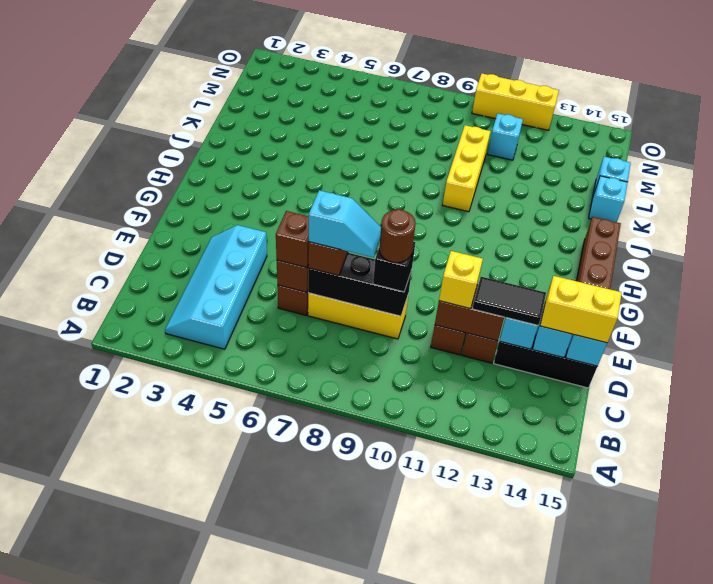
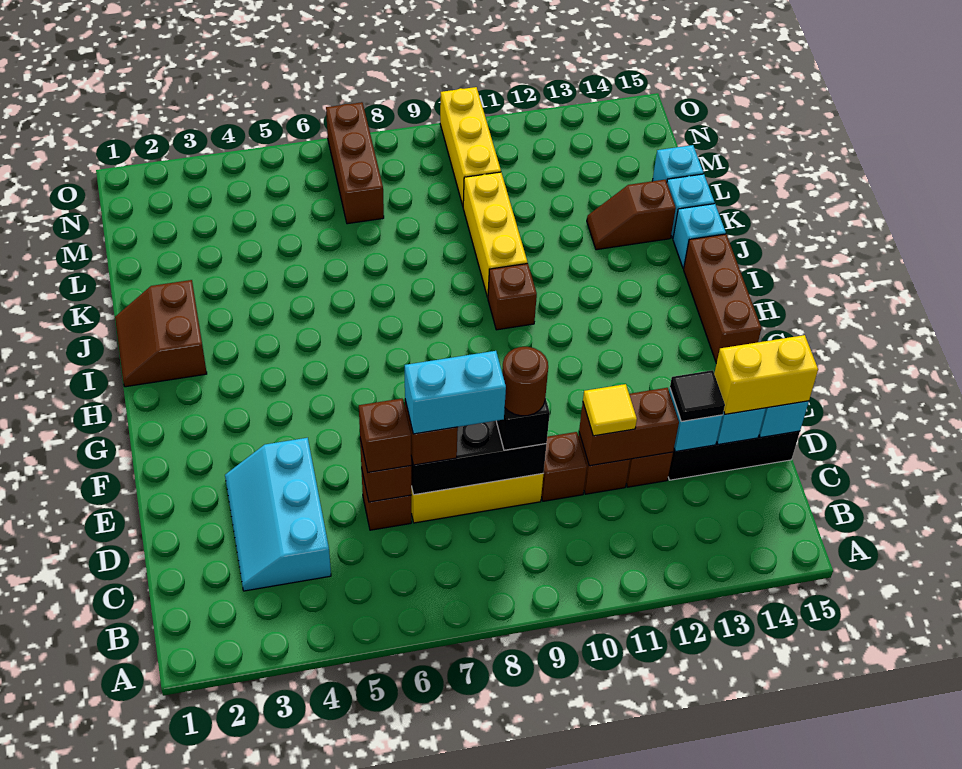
cyan 2x4 slope [165,225,267,349] -> cyan 2x3 slope [225,438,331,591]
cyan 1x2 slope [309,190,381,258] -> cyan 1x2 brick [405,351,506,434]
none -> brown 1x1 brick [541,432,587,501]
yellow 1x1 brick [439,251,483,309] -> yellow 1x1 tile [583,384,637,436]
black 1x2 tile [472,277,546,325] -> black 1x1 tile [670,370,725,422]
none -> brown 2x2 slope [115,280,207,387]
none -> brown 1x1 brick [488,263,537,330]
none -> brown 1x2 slope [587,180,676,250]
none -> brown 1x3 brick [326,102,384,224]
cyan 1x1 brick [488,113,523,160] -> cyan 1x1 brick moved to [673,204,726,269]
yellow 1x3 brick [472,73,559,130] -> yellow 1x3 brick turned to [440,87,501,206]

